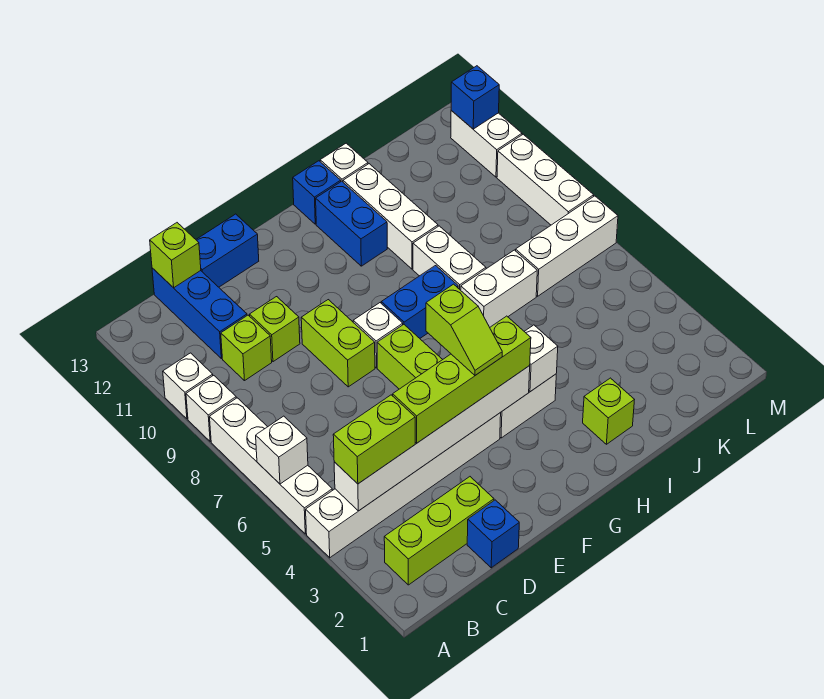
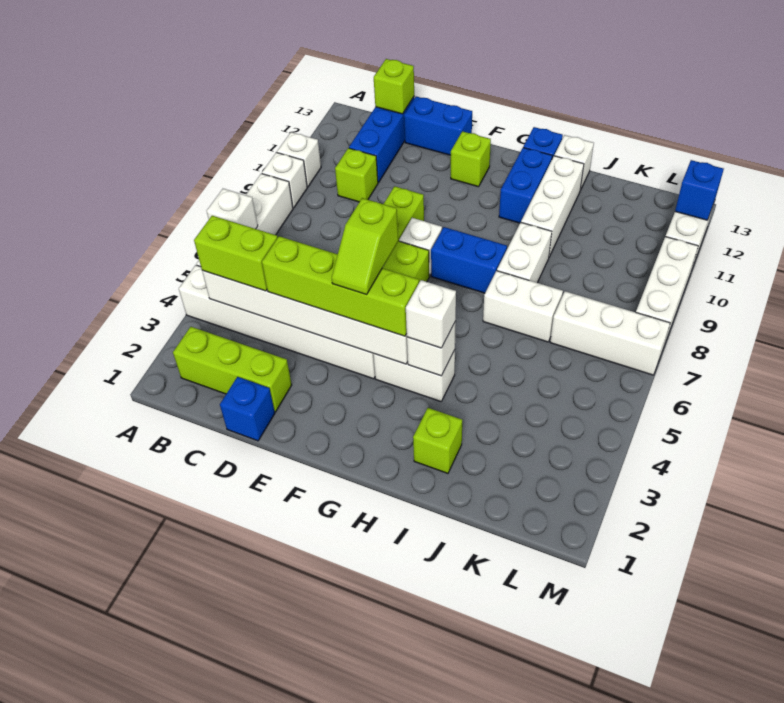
lime 1x1 brick [250,297,300,362] -> lime 1x1 brick moved to [451,131,491,187]
none -> white 1x1 brick [406,280,456,348]

